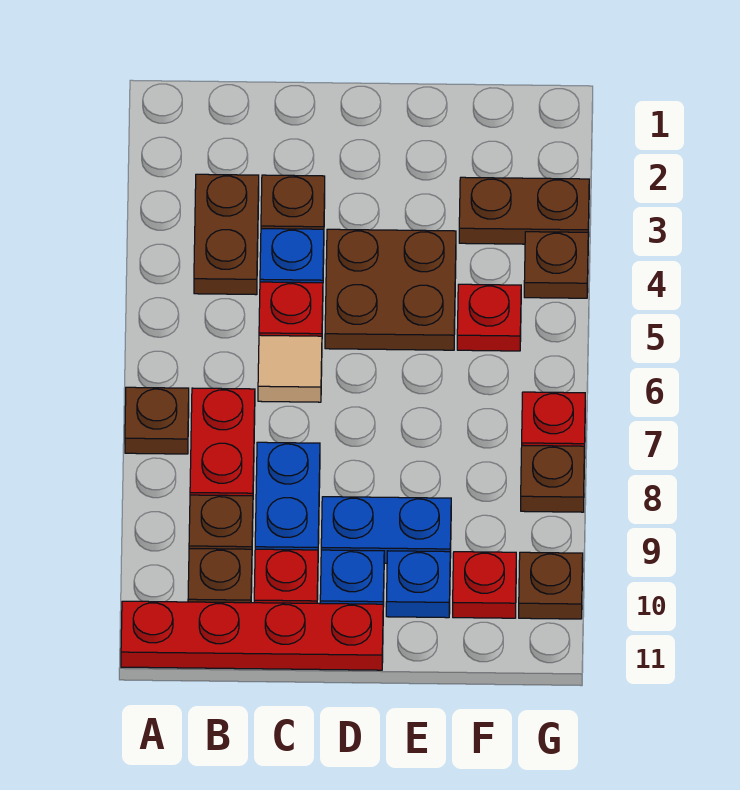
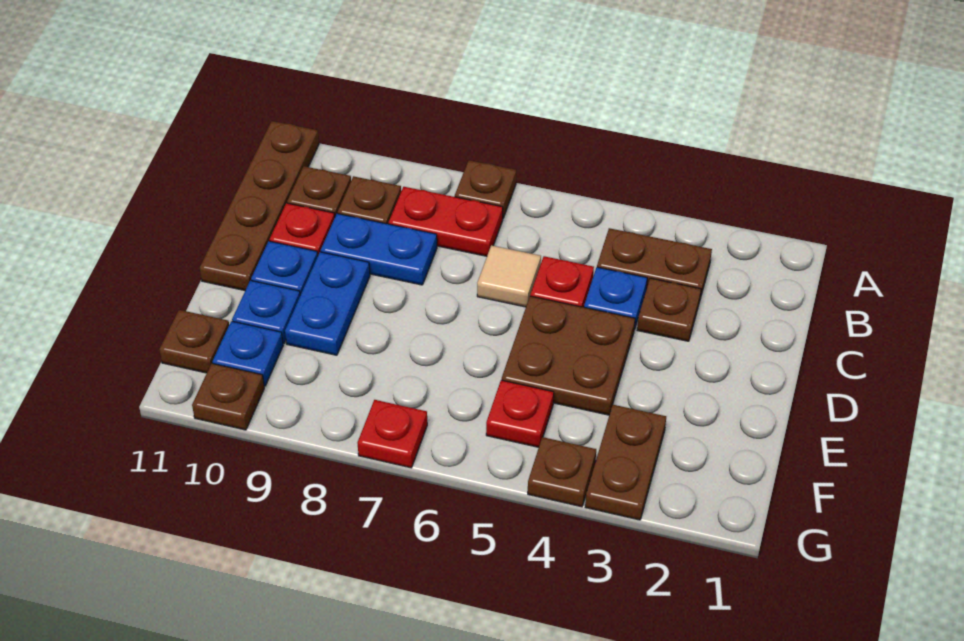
red 1x4 plate [121,601,383,670] -> brown 1x4 plate [200,121,319,290]
red 1x1 plate [453,552,516,618] -> blue 1x1 plate [213,321,283,386]
brown 1x1 plate [521,445,584,512] -> brown 1x1 plate moved to [159,310,229,373]

